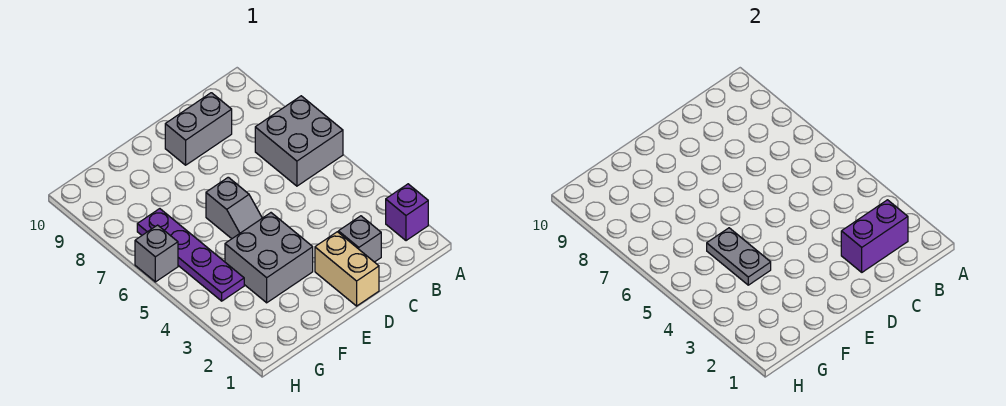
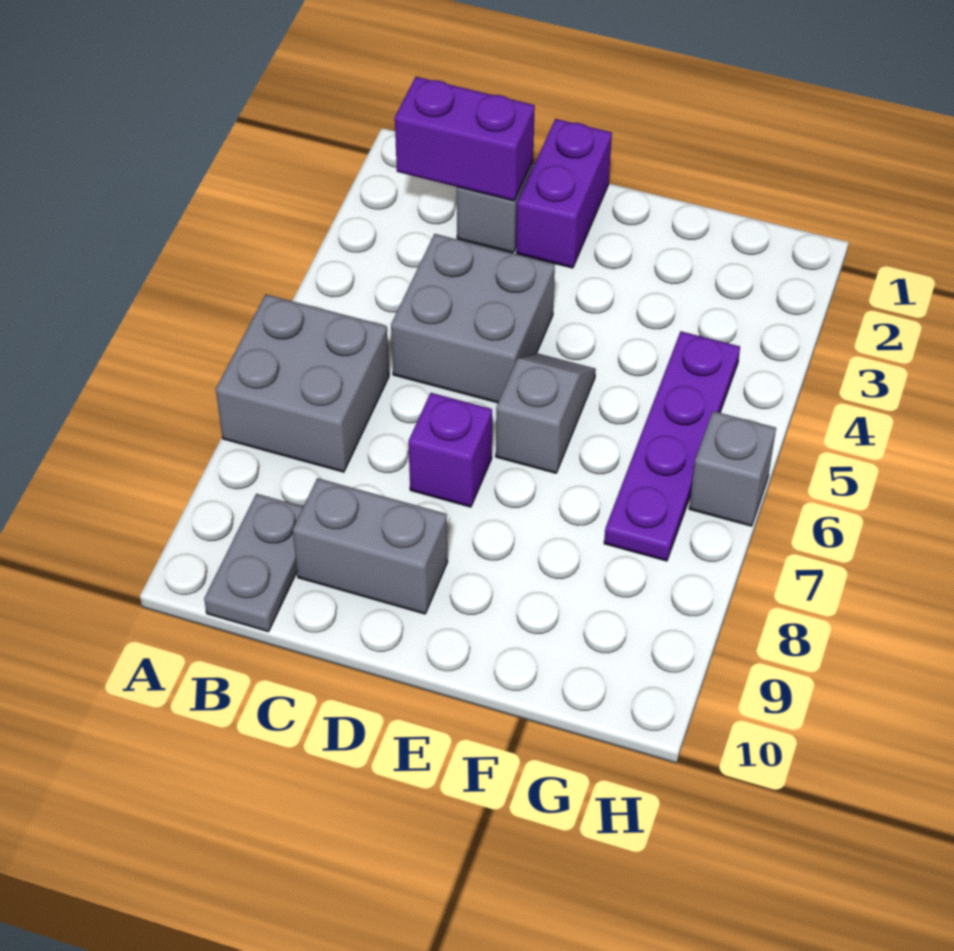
purple 1x1 brick [386,184,428,241] -> purple 1x1 brick moved to [408,393,492,507]
tan 1x2 brick [315,232,379,306] -> purple 1x2 brick [516,119,612,268]
grey 2x2 brick [225,213,313,303] -> grey 2x2 brick moved to [391,234,555,403]
grey 1x2 plate [707,228,771,285] -> grey 1x2 plate moved to [204,494,303,632]

